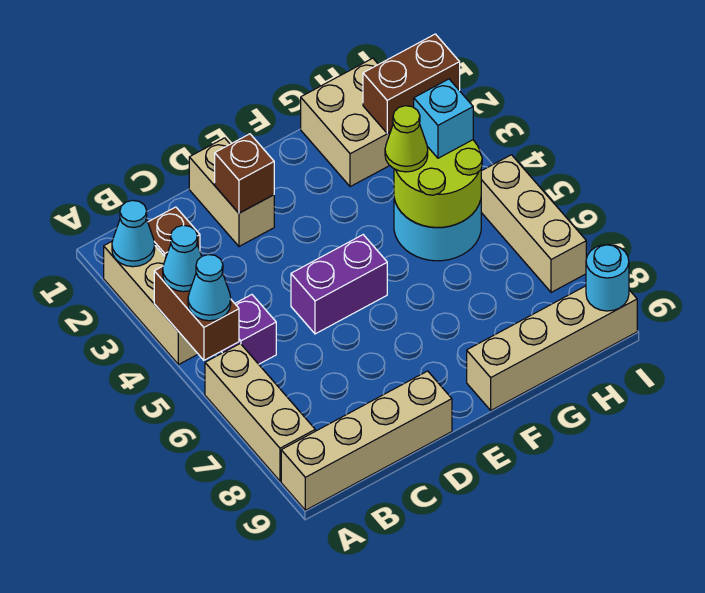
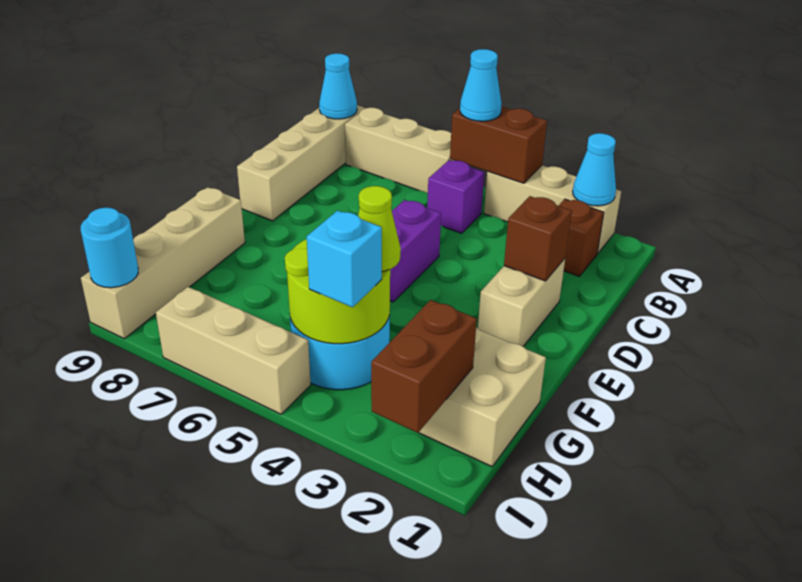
cyan 1x1 cone [163,225,202,292] -> cyan 1x1 cone moved to [319,53,357,119]
tan 1x2 brick [189,138,274,246] -> tan 1x2 brick turned to [478,259,565,346]

